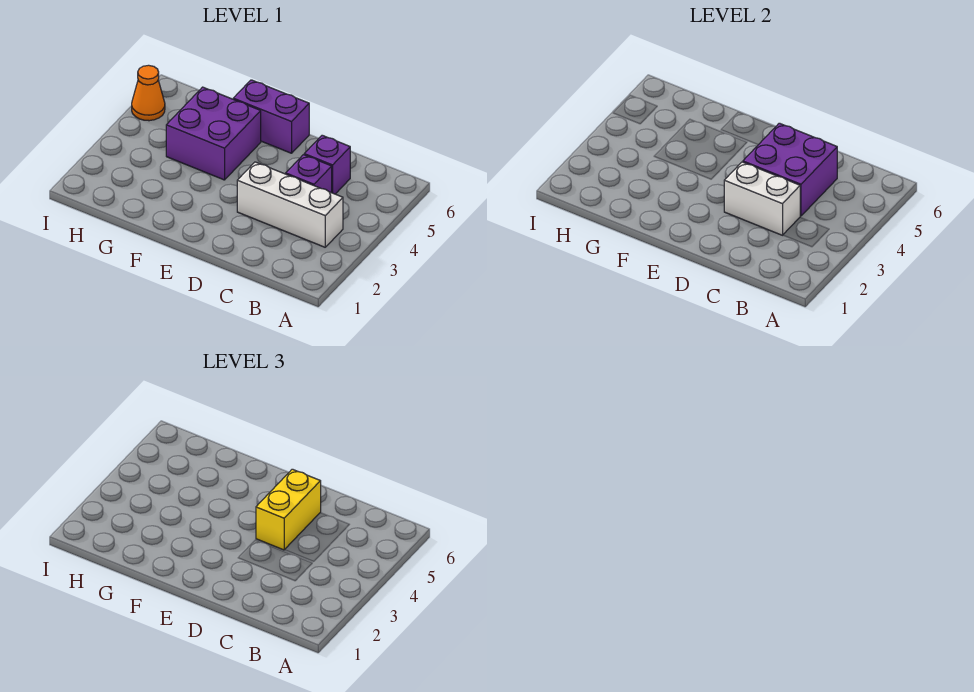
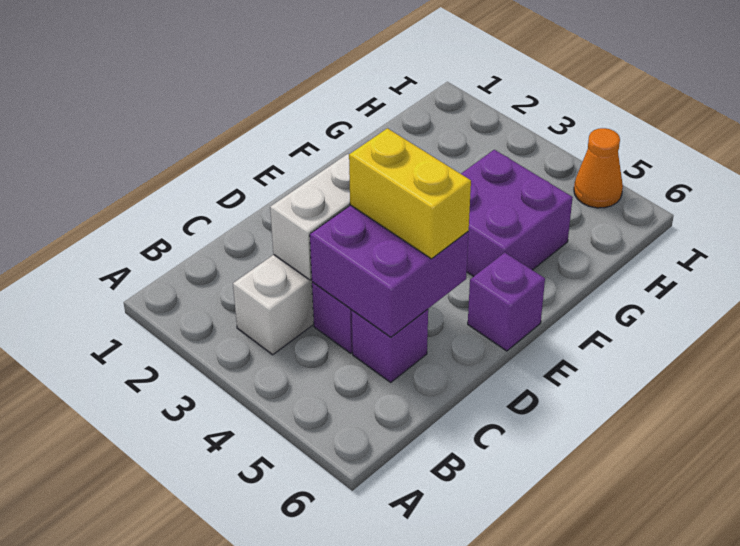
purple 1x2 brick [233,80,309,153] -> purple 1x1 brick [468,253,545,351]

